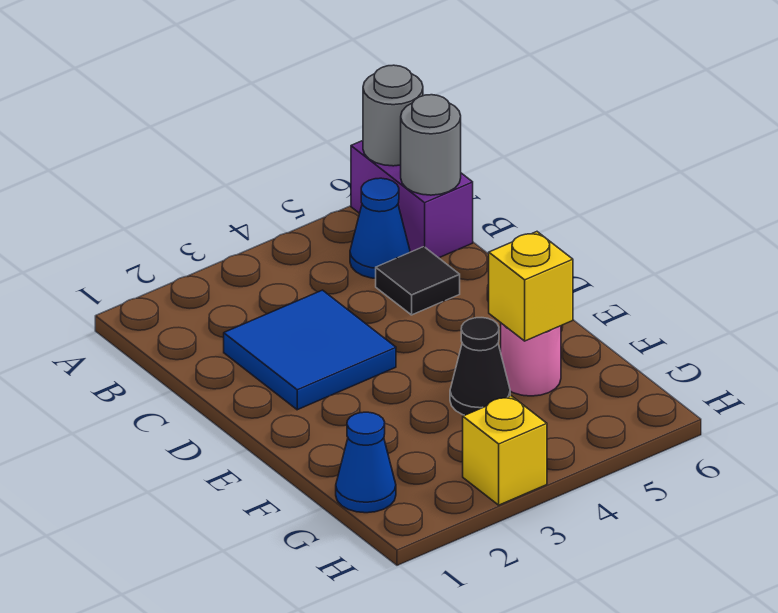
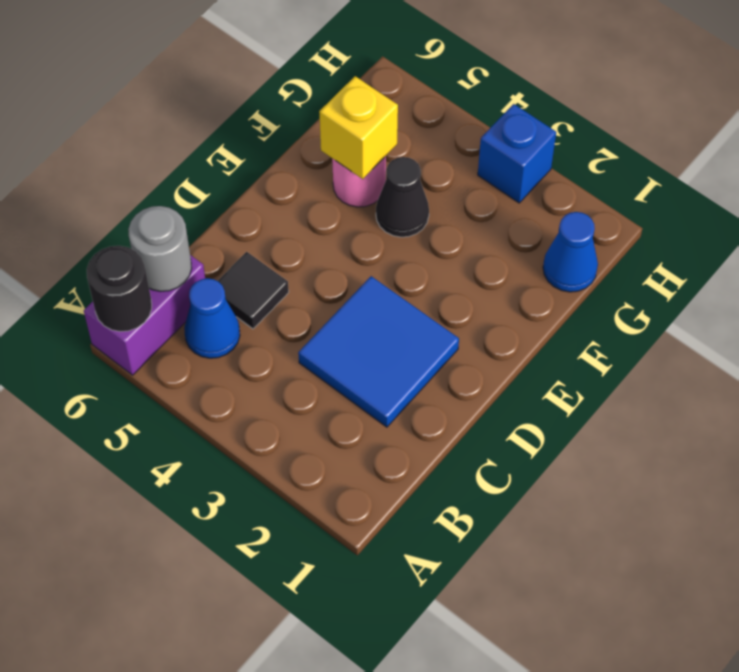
grey 1x1 round brick [363,65,423,166] -> black 1x1 round brick [87,246,152,332]
yellow 1x1 brick [463,396,547,505] -> blue 1x1 brick [478,104,556,203]

